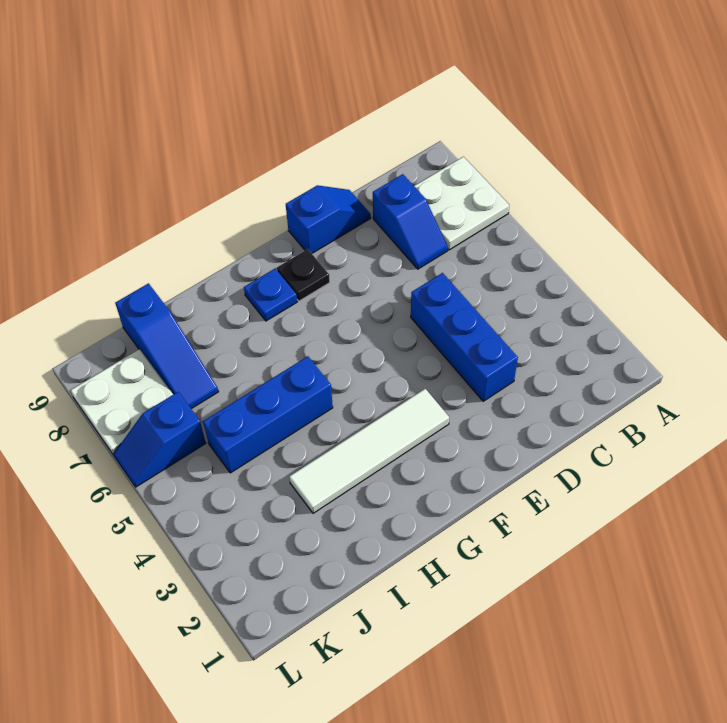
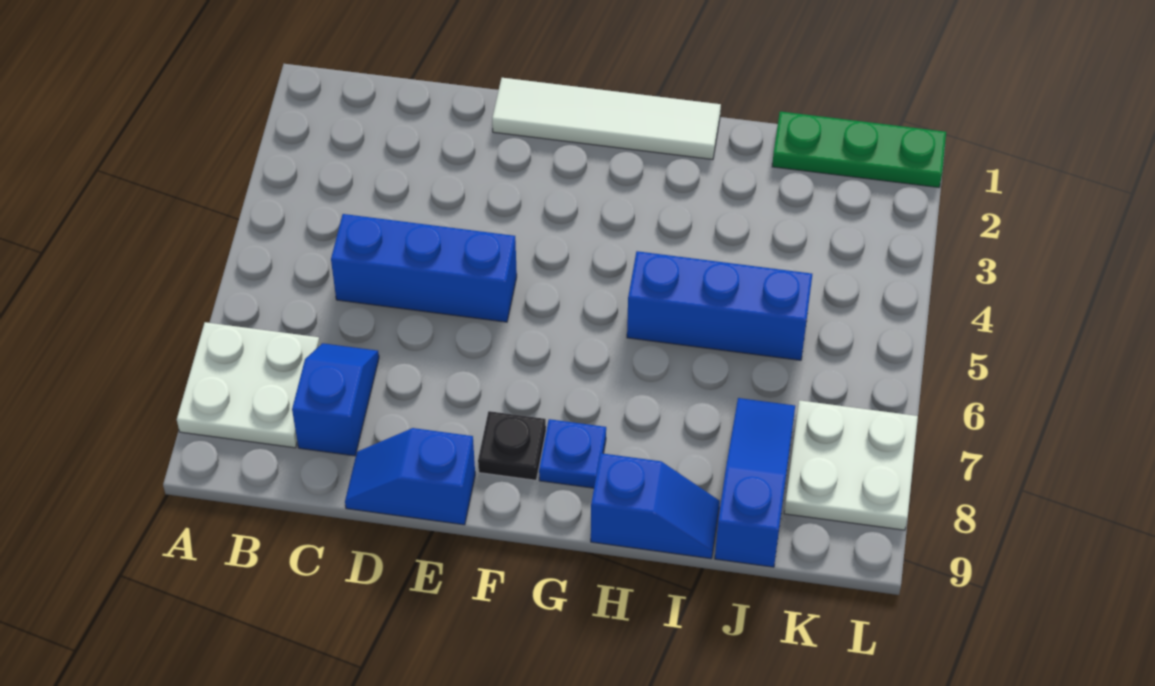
blue 1x3 brick [411,273,518,401] -> blue 1x3 brick turned to [331,214,517,322]
white 1x4 tile [289,389,449,513] -> white 1x4 tile moved to [492,78,721,160]
none -> green 1x3 plate [772,112,946,187]
blue 1x2 slope [114,392,206,487] -> blue 1x2 slope moved to [591,453,720,559]

